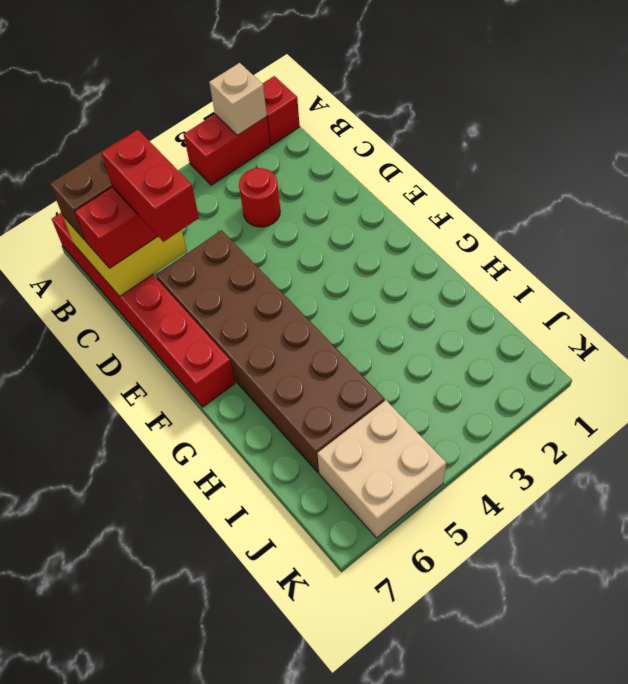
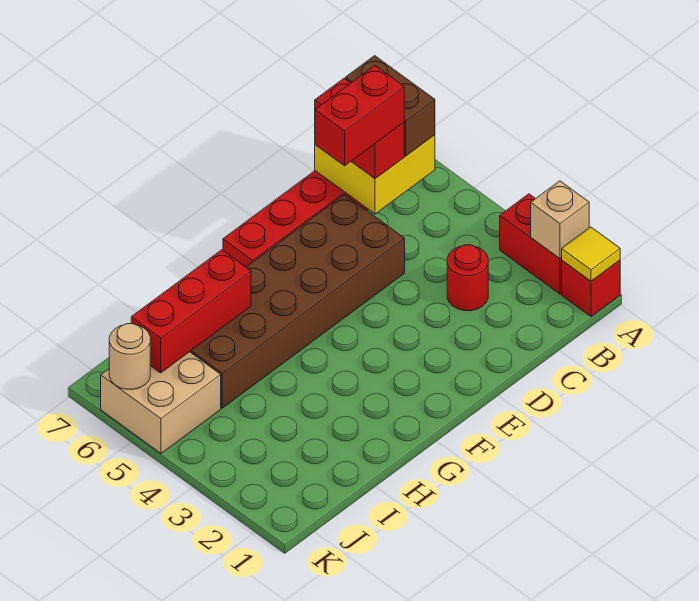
none -> yellow 1x1 tile [562,227,620,281]
none -> red 1x3 brick [131,250,251,373]
none -> tan 1x1 round brick [109,324,150,389]

